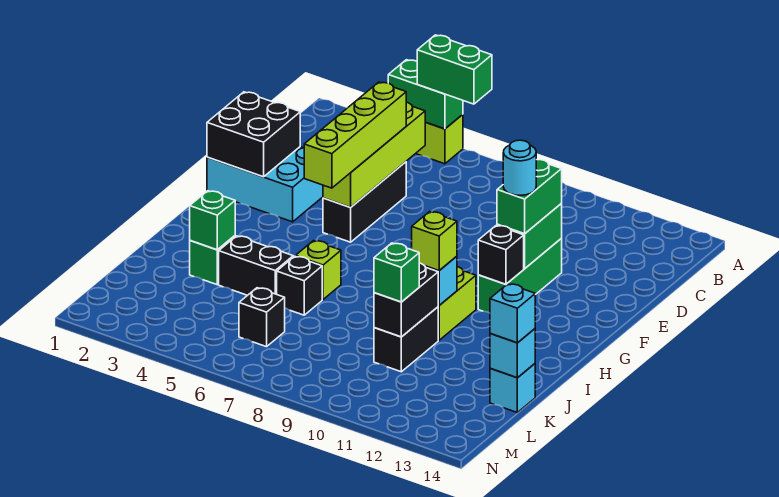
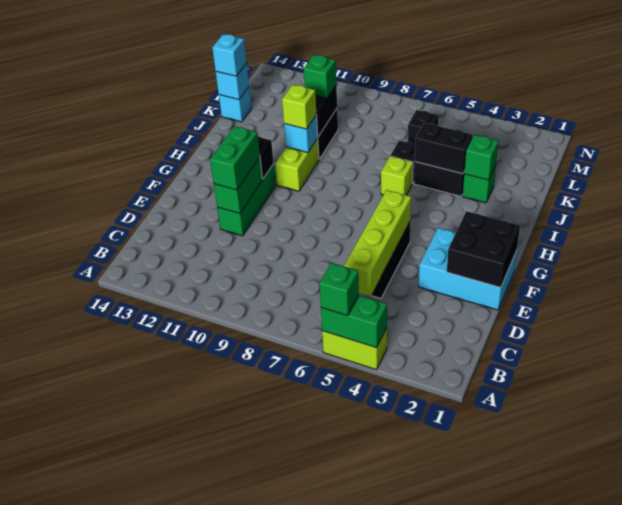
green 1x2 brick [417,35,492,104] -> green 1x1 brick [319,263,359,316]
lime 1x4 brick [304,82,406,188] -> none
cyan 1x1 round brick [503,140,536,195] -> none
none -> black 1x2 brick [415,123,473,174]

